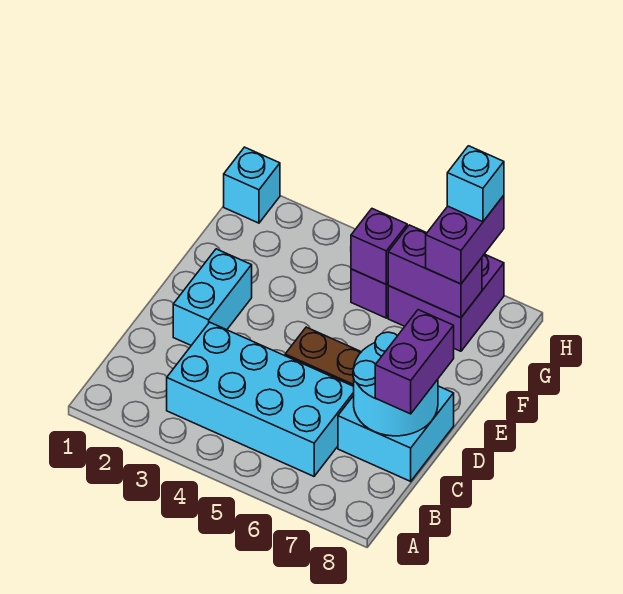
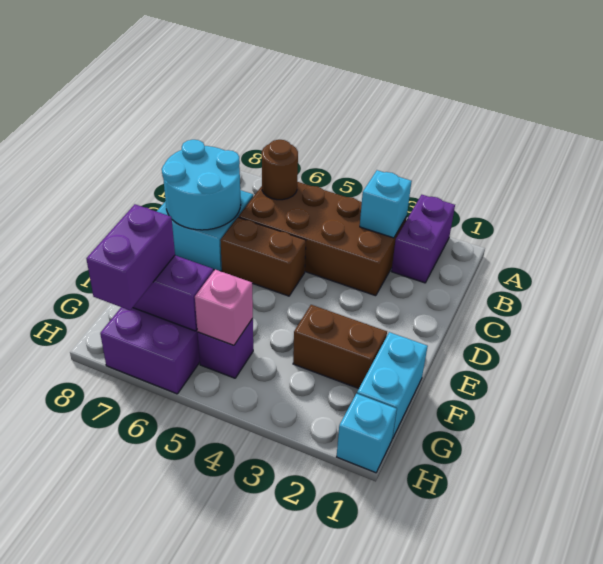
cyan 2x4 brick [167,322,354,476] -> brown 2x4 brick [239,182,407,296]
none -> brown 1x1 round brick [262,140,298,200]
purple 1x2 brick [375,310,454,414] -> purple 1x2 brick moved to [392,195,455,283]
cyan 1x2 brick [173,249,252,345] -> cyan 1x2 brick moved to [357,332,428,439]
none -> brown 1x2 brick [293,305,387,389]
purple 1x1 brick [351,209,407,284] -> pink 1x1 brick [195,270,253,345]
cyan 1x1 brick [447,146,504,222] -> cyan 1x1 brick moved to [360,170,412,238]

